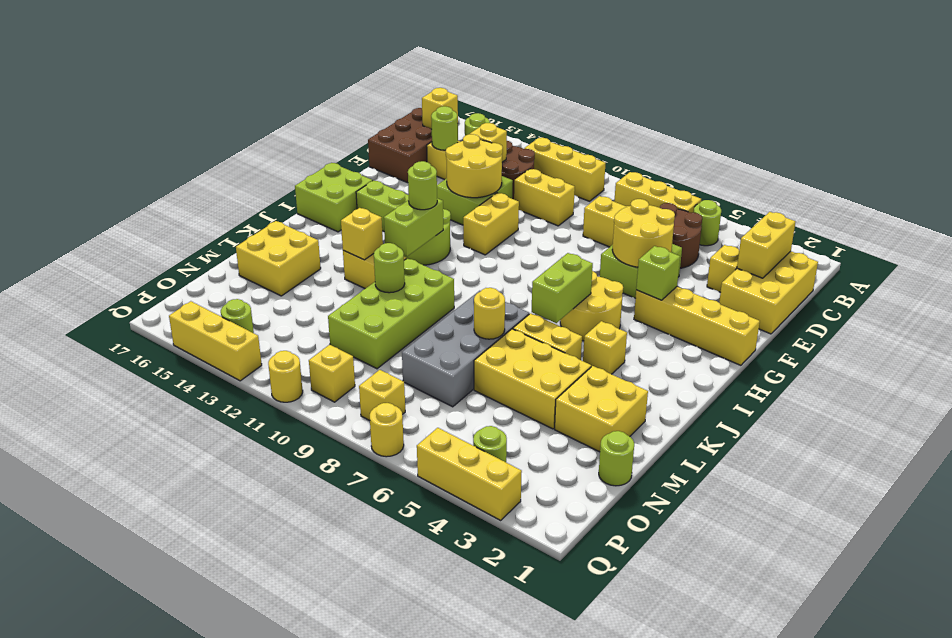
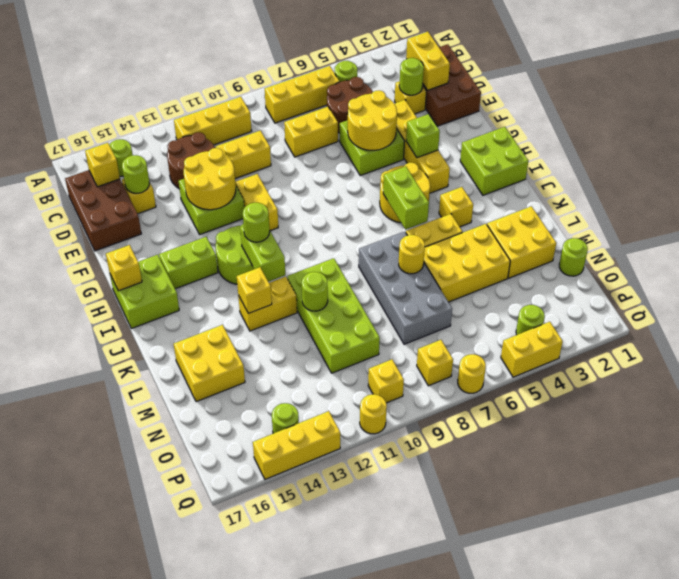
yellow 2x3 brick [719,251,818,334] -> brown 2x3 brick [423,44,481,126]
none -> lime 1x1 round brick [399,58,424,95]
yellow 1x1 brick [470,123,507,162] -> yellow 1x1 brick moved to [106,245,142,291]
yellow 1x4 brick [634,287,760,365] -> yellow 1x4 brick turned to [394,100,450,193]
none -> lime 2x2 brick [460,127,528,195]
yellow 1x3 brick [417,428,522,520] -> yellow 1x2 brick [501,322,563,377]

